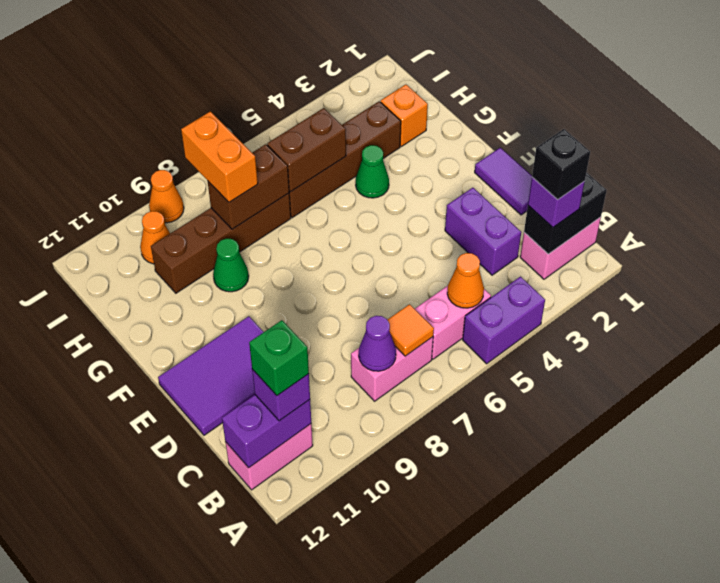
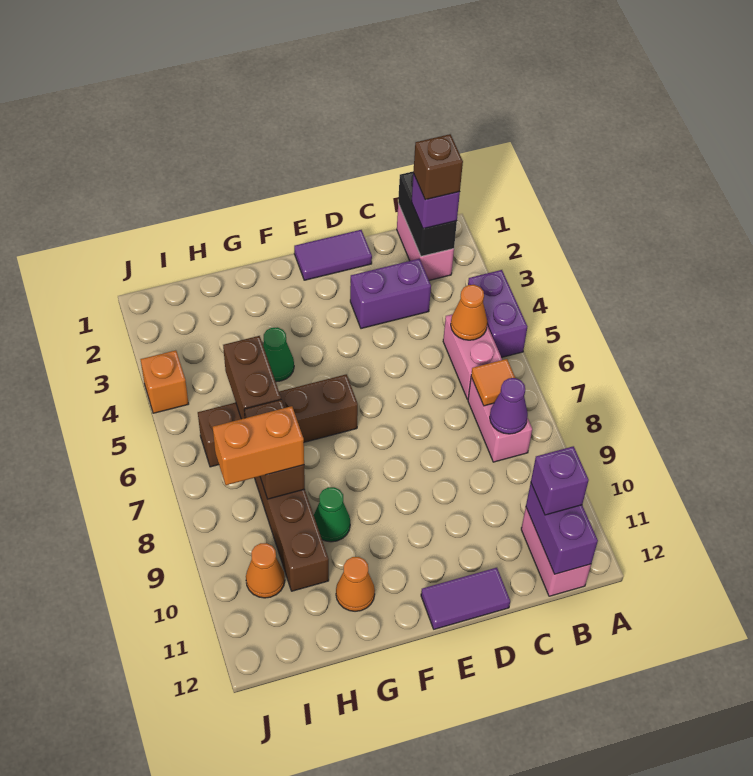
black 1x1 brick [532,129,590,200] -> brown 1x1 brick [413,134,463,200]
green 1x1 brick [249,320,309,396] -> none
purple 2x3 tile [158,316,263,435] -> purple 1x2 tile [421,568,510,629]
orange 1x1 brick [381,85,428,146] -> orange 1x1 brick moved to [140,350,189,413]
brown 1x4 brick [289,101,401,218] -> brown 1x4 brick turned to [198,374,358,467]
orange 1x1 cone [149,170,184,223] -> orange 1x1 cone moved to [336,557,375,611]

